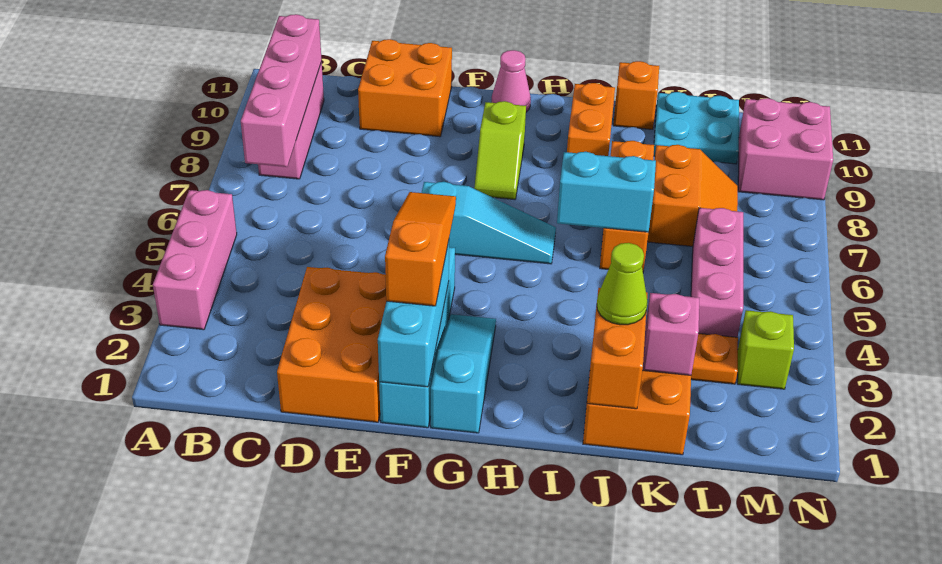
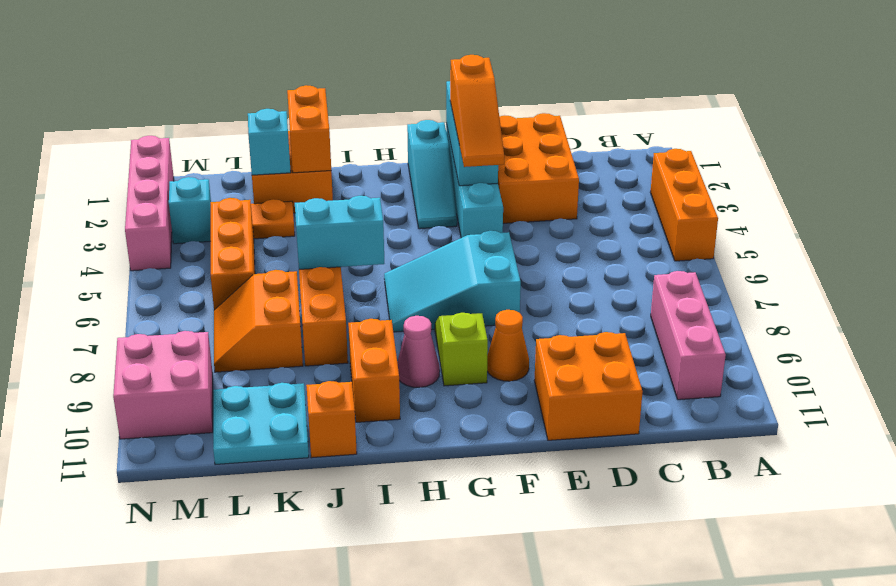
pink 1x3 brick [153,190,237,330] -> orange 1x3 brick [650,149,718,261]
pink 1x4 brick [241,14,322,167] -> pink 1x4 brick moved to [125,136,174,271]
cyan 1x3 slope [422,182,556,264] -> cyan 2x3 slope [384,231,521,332]
none -> orange 1x1 cone [487,310,529,381]
pink 1x1 cone [492,50,531,112] -> pink 1x1 cone moved to [397,316,440,387]
lime 1x1 cone [597,243,647,325] -> none
pink 1x1 brick [642,293,699,375] -> cyan 1x1 brick [248,109,291,175]
pink 1x3 brick [691,208,743,337] -> orange 1x3 brick [211,198,255,310]
lime 1x1 brick [737,310,794,389] -> cyan 1x1 brick [169,177,211,244]

